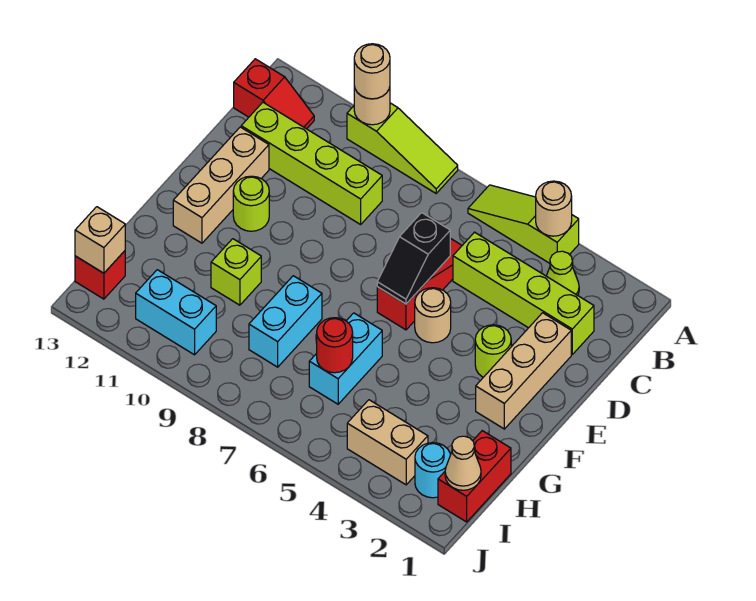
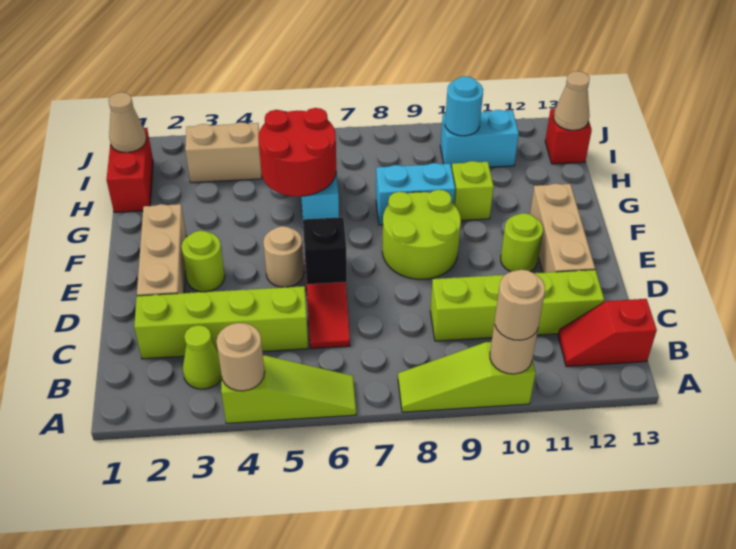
none -> lime 2x2 round brick [382,190,461,279]
cyan 1x2 brick [249,276,322,367] -> cyan 1x2 brick turned to [376,163,455,225]
red 1x1 round brick [317,318,353,373] -> red 2x2 round brick [258,108,336,197]
cyan 1x1 round brick [415,443,450,498] -> cyan 1x1 round brick moved to [445,76,483,136]
tan 1x1 brick [75,207,125,273] -> tan 1x1 cone [554,71,590,130]

